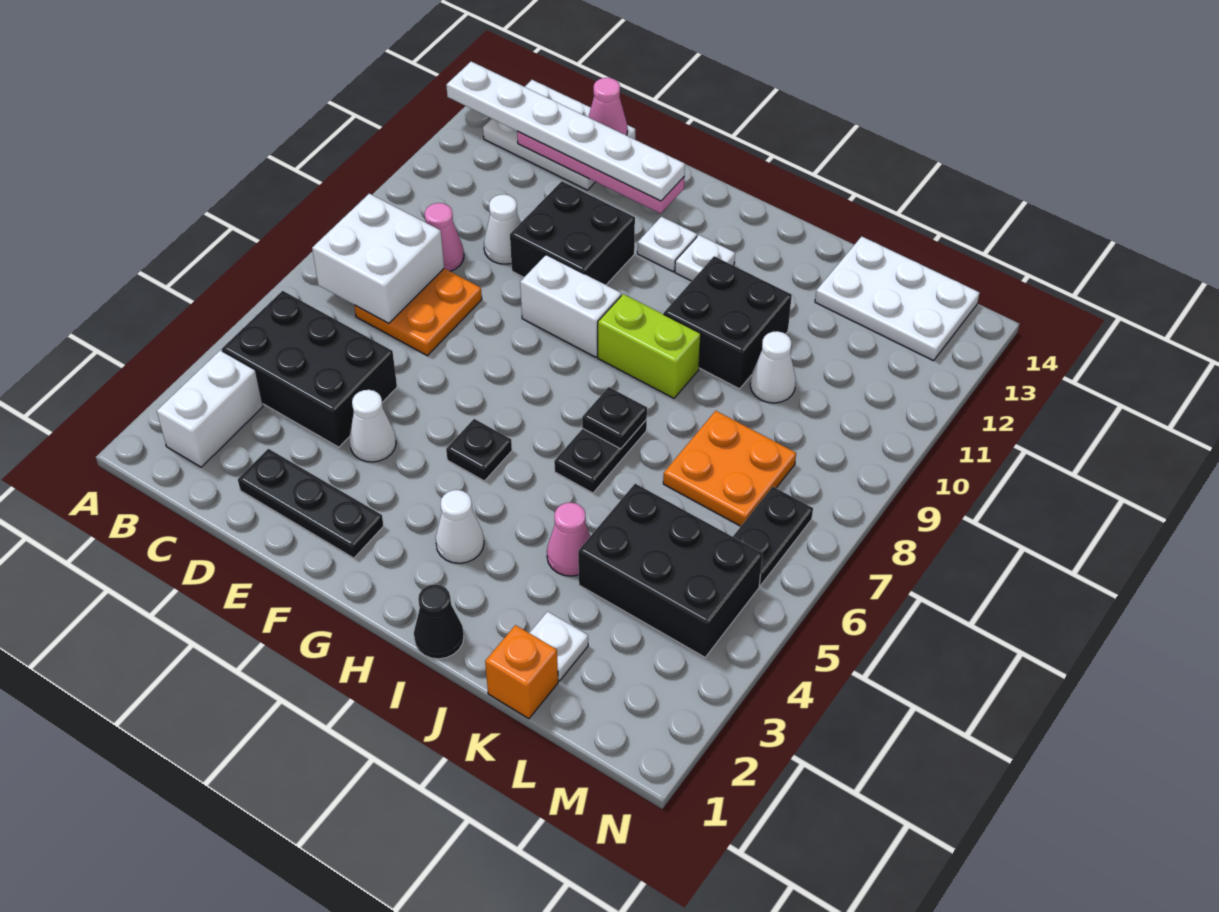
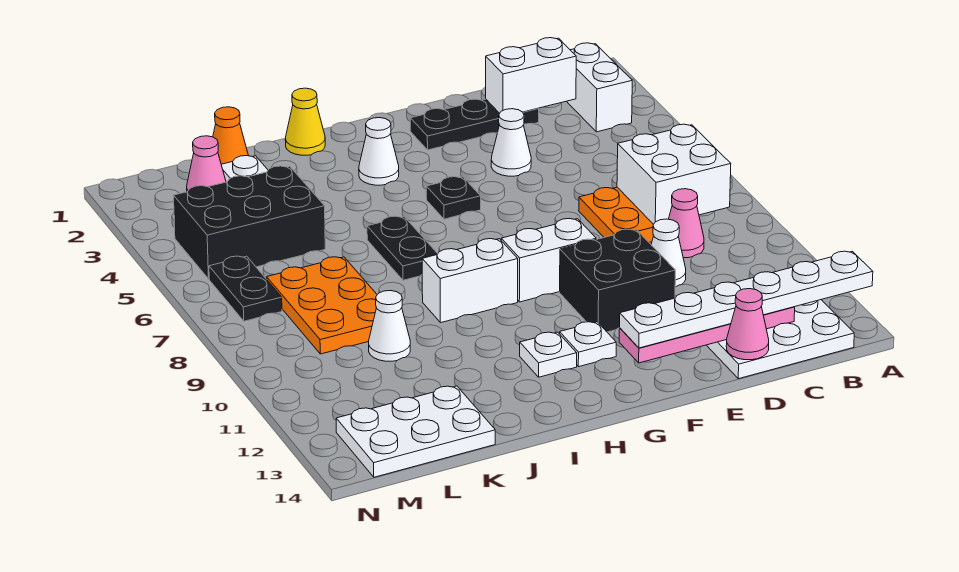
black 2x3 brick [222,291,397,447] -> none
none -> white 1x2 brick [486,38,576,113]
lime 1x2 brick [598,294,701,398] -> white 1x2 brick [422,239,518,323]
black 1x1 cone [414,584,464,659] -> yellow 1x1 cone [285,88,325,155]
black 1x1 plate [582,387,647,449] -> none
black 2x2 brick [664,256,792,389] -> none
pink 1x1 cone [547,503,590,576] -> pink 1x1 cone moved to [187,136,226,192]
orange 1x1 brick [485,625,558,719] -> orange 1x1 cone [213,107,248,164]
orange 2x2 plate [663,411,796,526] -> orange 2x3 plate [267,257,377,354]

